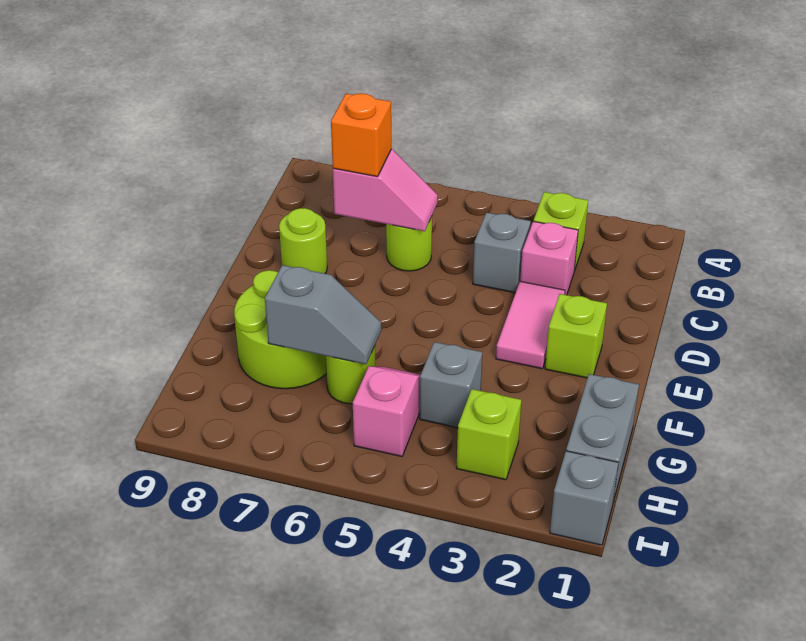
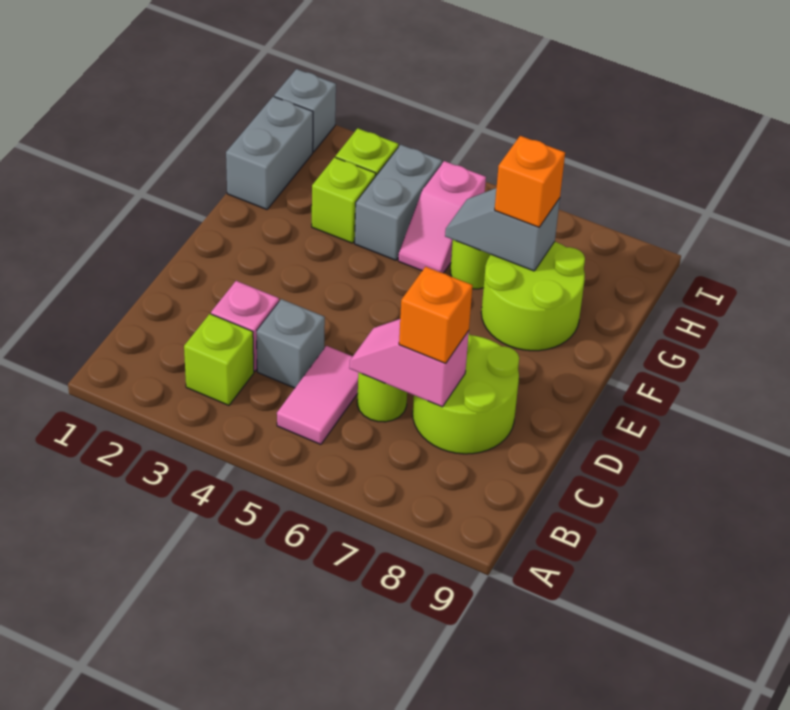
pink 1x2 tile [496,281,565,369] -> pink 1x2 tile moved to [277,346,358,444]
lime 1x1 round brick [279,208,327,274] -> lime 2x2 round brick [413,334,519,454]
lime 1x1 brick [545,294,607,378] -> lime 1x1 brick moved to [312,157,376,243]
grey 1x1 brick [420,342,482,428] -> grey 1x2 brick [355,145,442,260]
none -> orange 1x1 brick [495,136,565,227]

